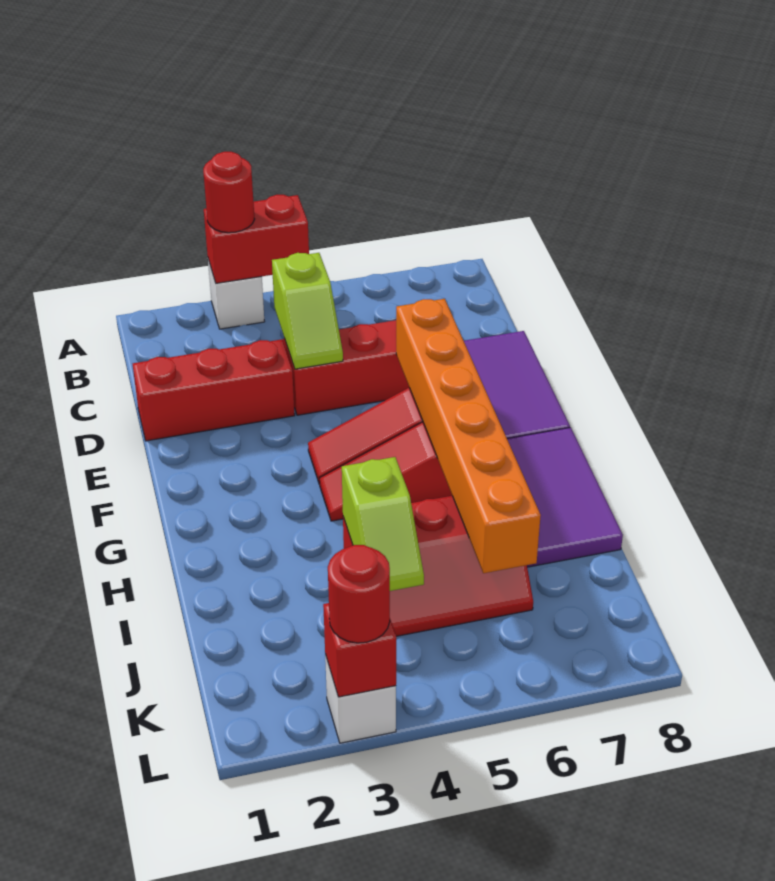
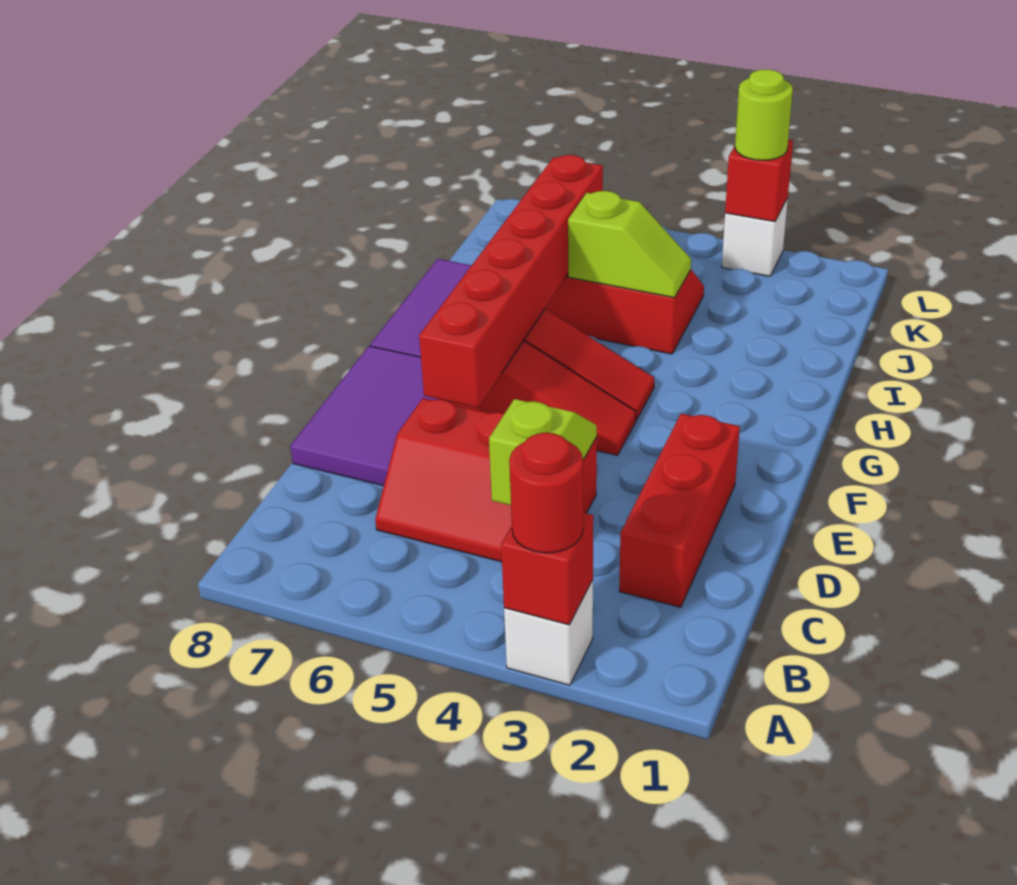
red 1x2 brick [204,195,309,283] -> red 1x1 brick [501,513,593,625]
red 1x3 brick [133,339,295,441] -> red 1x3 brick turned to [619,414,740,607]
orange 1x6 brick [396,299,541,573] -> red 1x6 brick [419,155,603,408]
lime 1x2 slope [342,457,424,591] -> lime 1x2 slope turned to [568,191,691,298]
red 1x1 round brick [328,545,390,643] -> lime 1x1 round brick [735,69,793,160]

